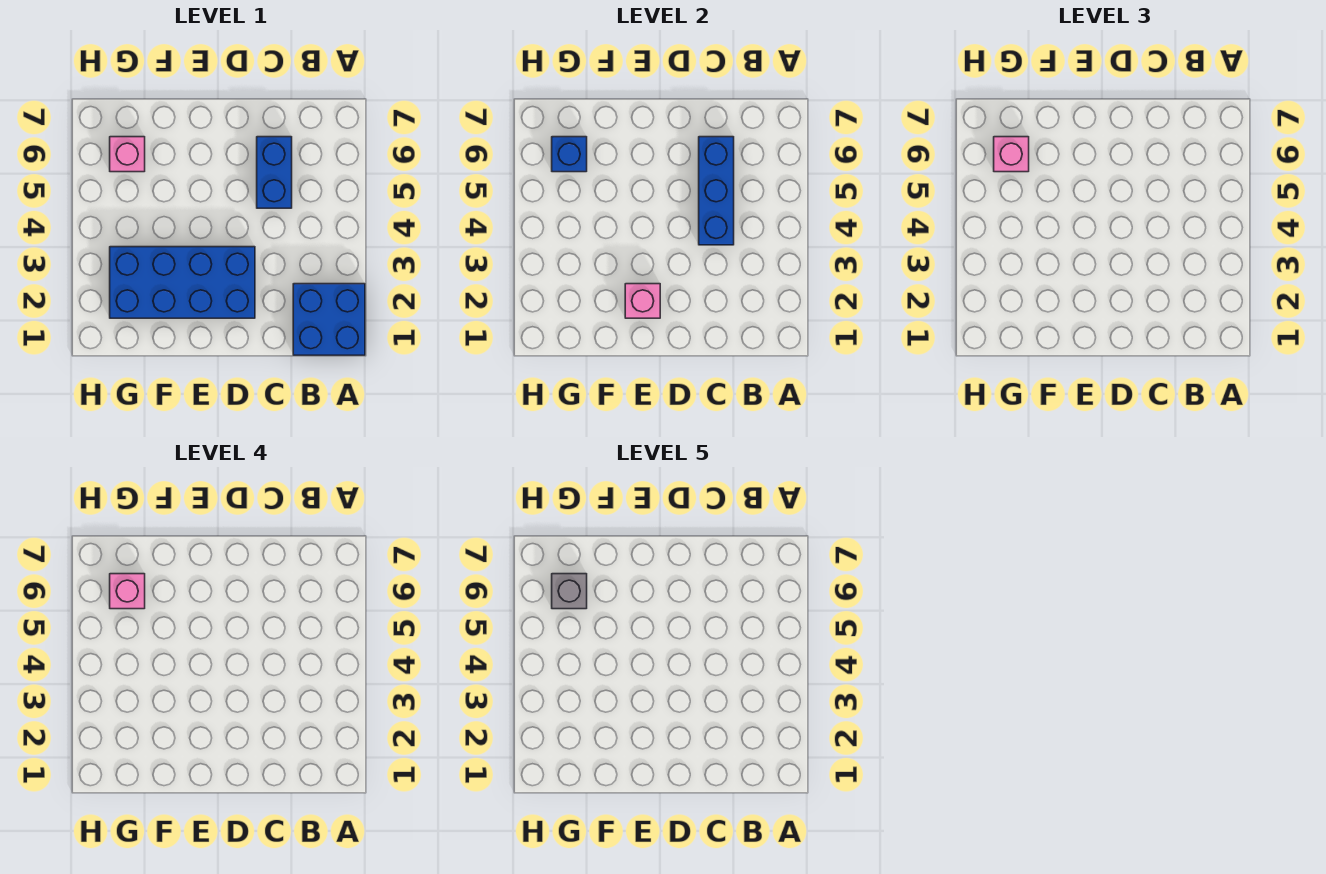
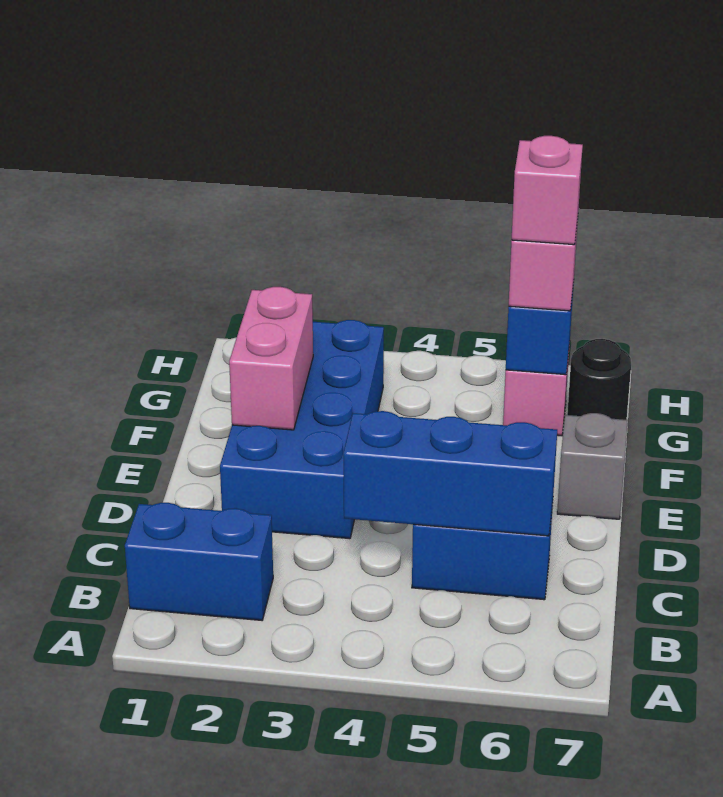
blue 2x2 brick [293,284,365,355] -> blue 1x2 brick [125,503,273,620]
pink 1x1 brick [625,284,660,318] -> pink 1x2 brick [229,287,313,430]
grey 1x1 brick [552,574,587,609] -> grey 1x1 brick moved to [557,413,628,519]
none -> black 1x1 round brick [567,339,631,420]

